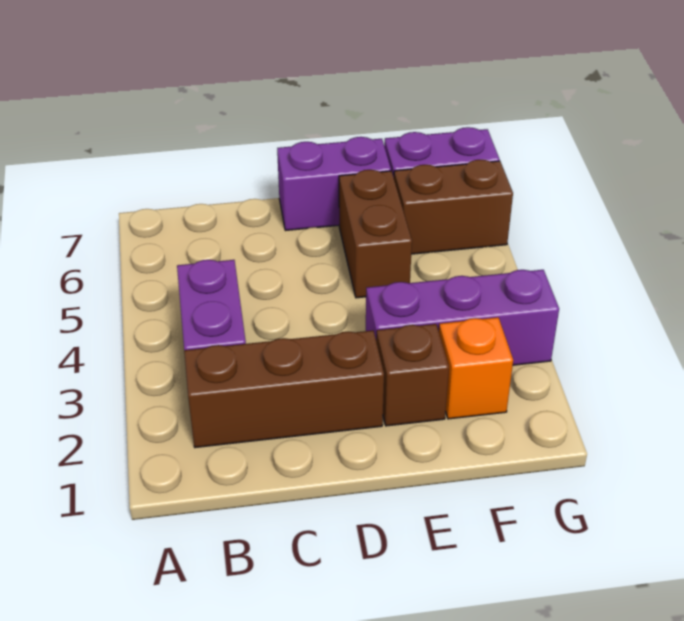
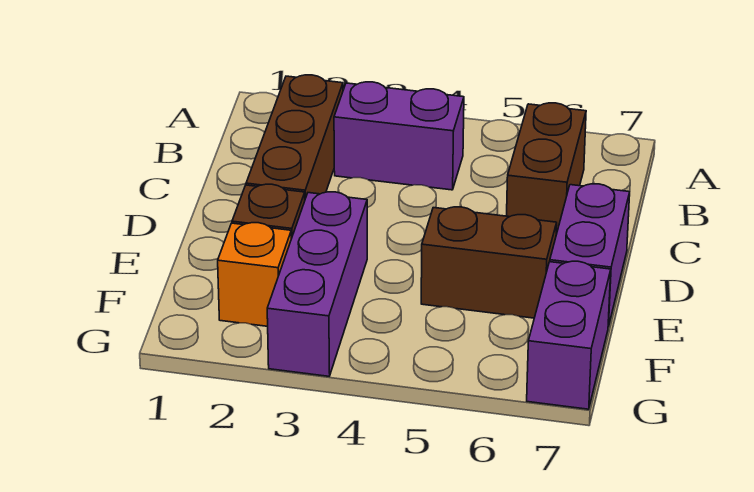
brown 1x2 brick [394,160,513,254] -> brown 1x2 brick moved to [507,103,586,234]

